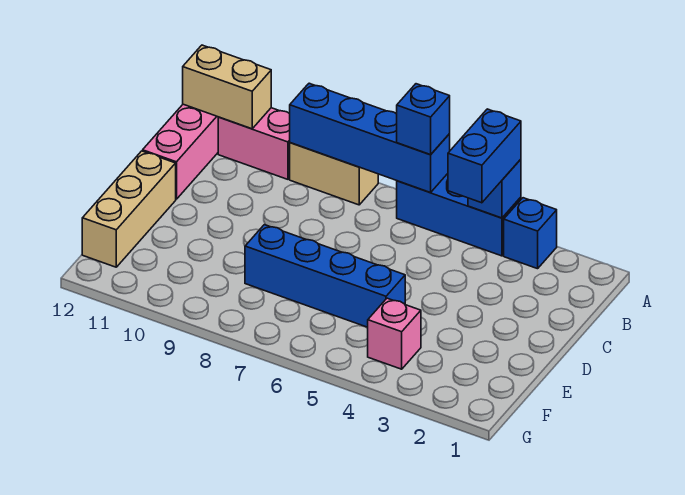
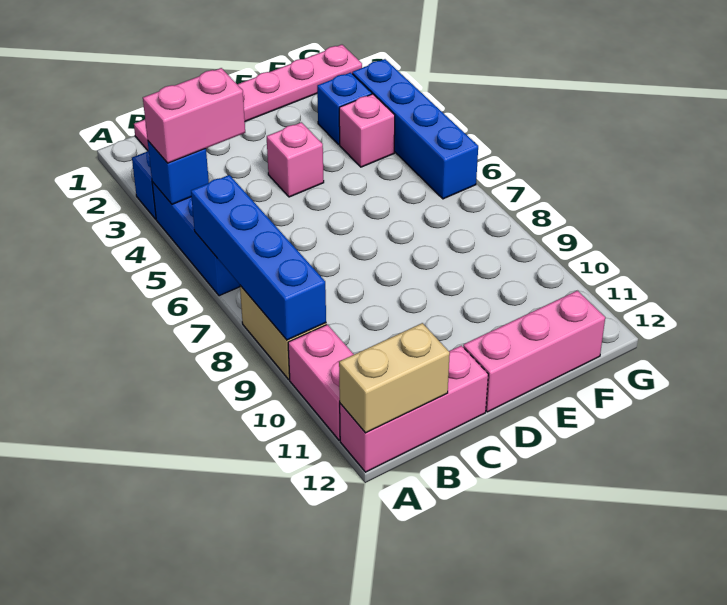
blue 1x2 brick [448,109,521,203] -> pink 1x2 brick [143,68,245,163]
blue 1x1 brick [397,84,450,155] -> blue 1x1 brick moved to [317,73,372,145]
tan 1x2 brick [183,45,271,129] -> tan 1x2 brick turned to [339,323,450,433]
none -> pink 1x6 plate [134,45,362,150]
none -> pink 1x1 brick [267,122,324,197]
tan 1x3 brick [82,151,176,267] -> pink 1x3 brick [463,290,605,412]
blue 1x4 brick [245,225,405,327] -> blue 1x4 brick moved to [352,59,478,199]

